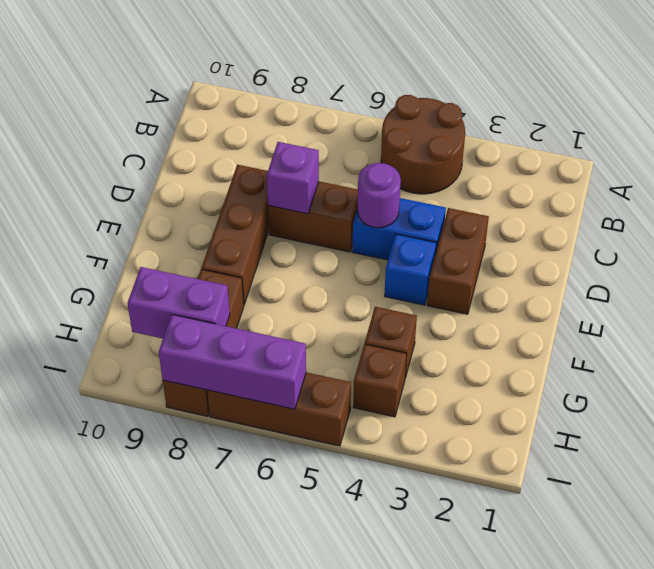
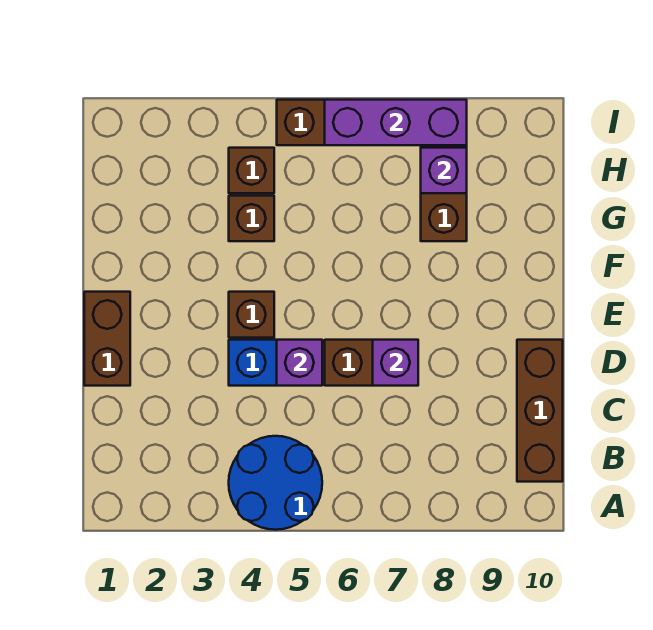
brown 2x2 round brick [381,95,465,194] -> blue 2x2 round brick [229,436,322,530]
brown 1x2 brick [427,208,489,314] -> brown 1x2 brick moved to [84,292,130,386]
purple 1x1 round brick [357,163,401,228] -> purple 1x1 brick [277,340,322,386]
brown 1x3 brick [202,165,269,304] -> brown 1x3 brick moved to [517,340,563,482]
blue 1x1 brick [384,234,436,305] -> brown 1x1 brick [229,292,274,338]
purple 1x2 brick [128,267,230,339] -> purple 1x1 brick [421,148,467,193]

